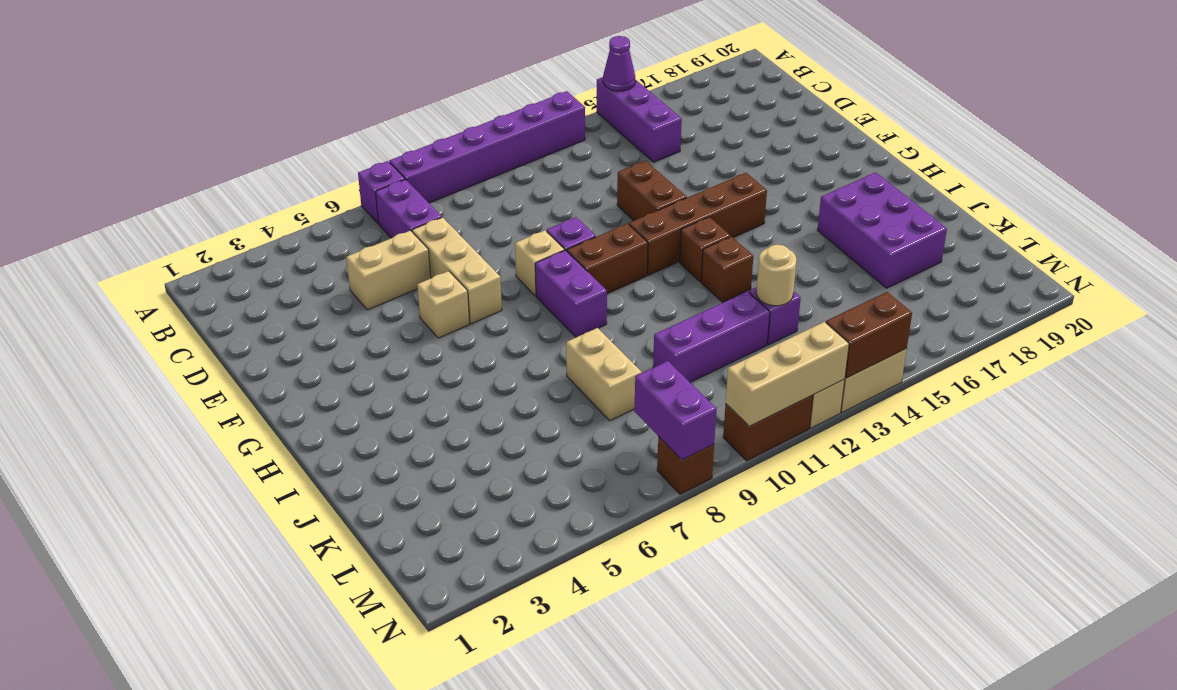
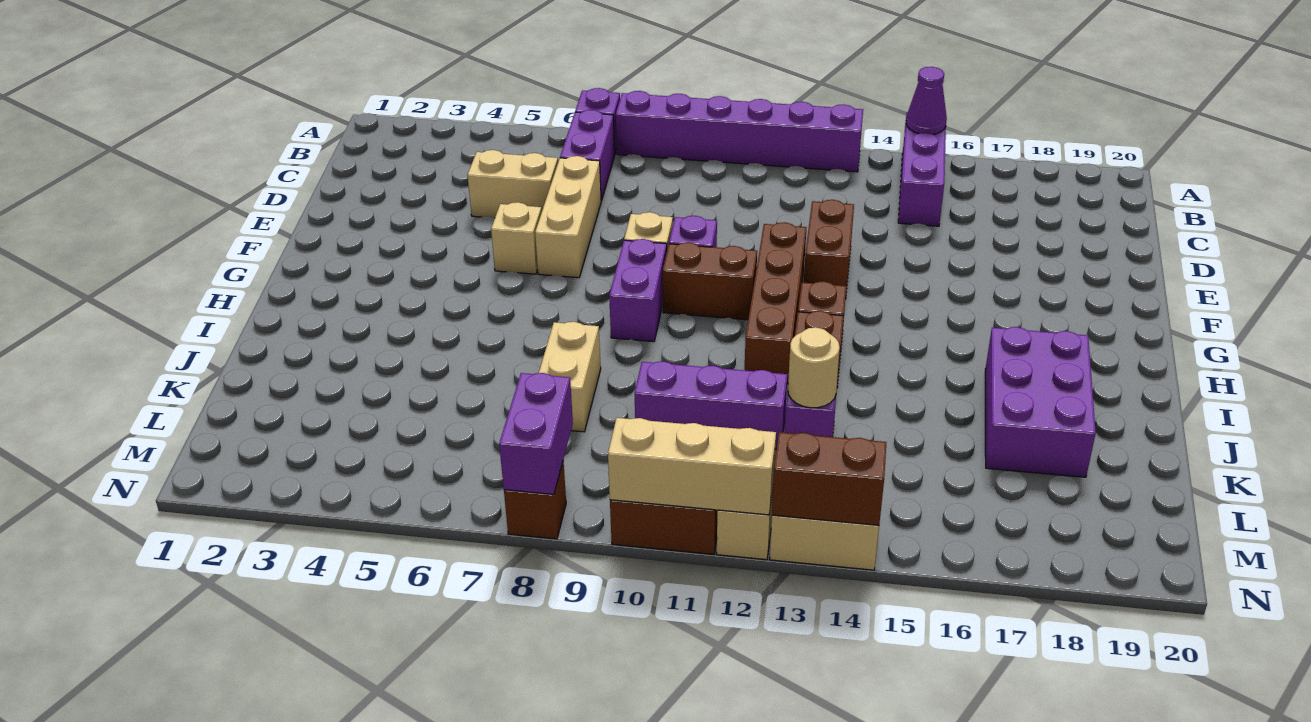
brown 1x4 brick [629,173,767,275] -> brown 1x4 brick turned to [745,222,806,384]

